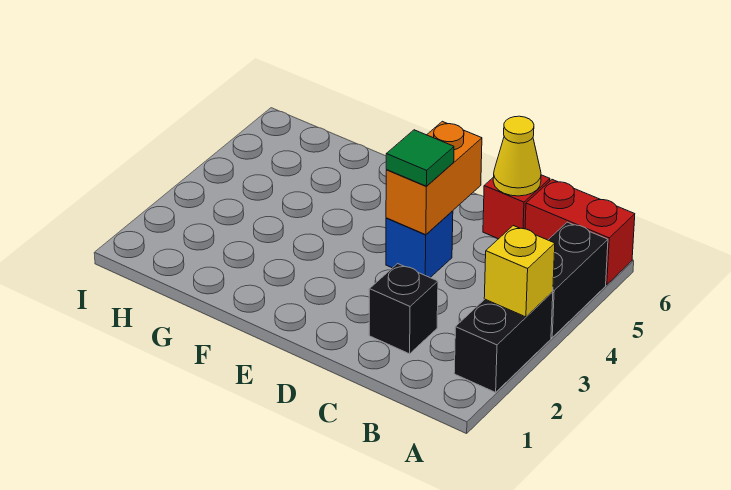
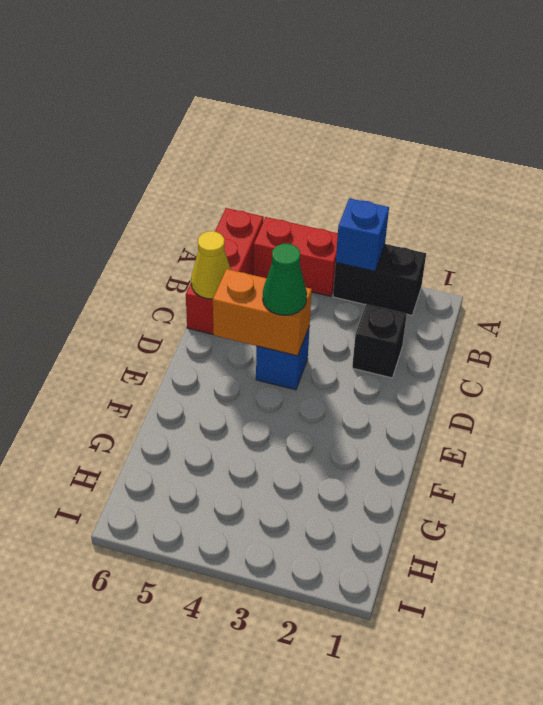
yellow 1x1 brick [484,226,555,317] -> blue 1x1 brick [336,198,389,271]
black 1x2 brick [549,222,608,338] -> red 1x2 brick [253,217,338,296]
green 1x1 tile [386,130,454,186] -> green 1x1 cone [263,244,307,315]

